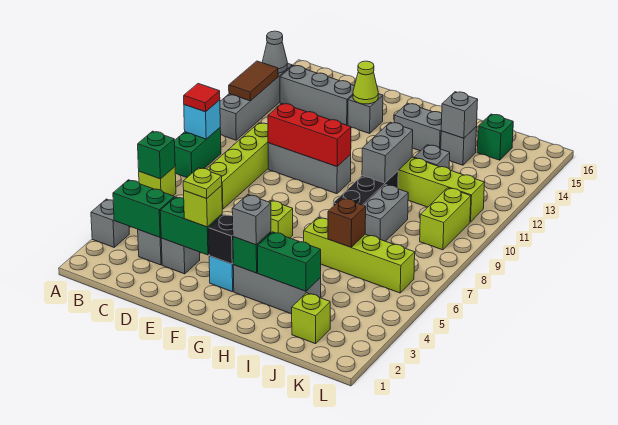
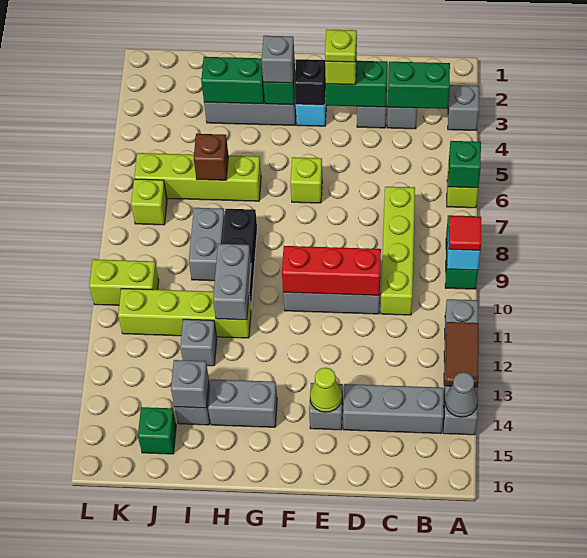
lime 1x1 brick [292,293,330,344] -> lime 1x1 brick moved to [131,179,167,225]
lime 1x2 brick [420,188,471,250] -> lime 1x2 brick turned to [89,259,159,305]

